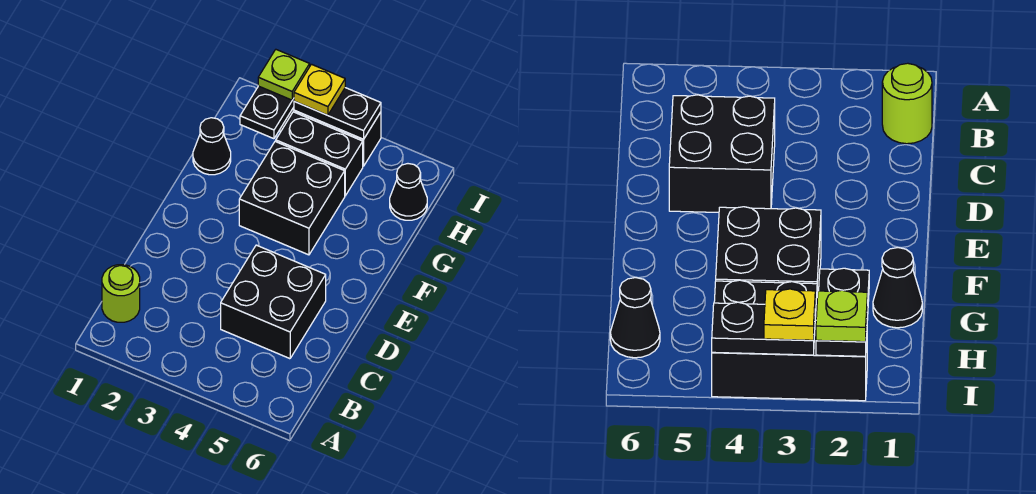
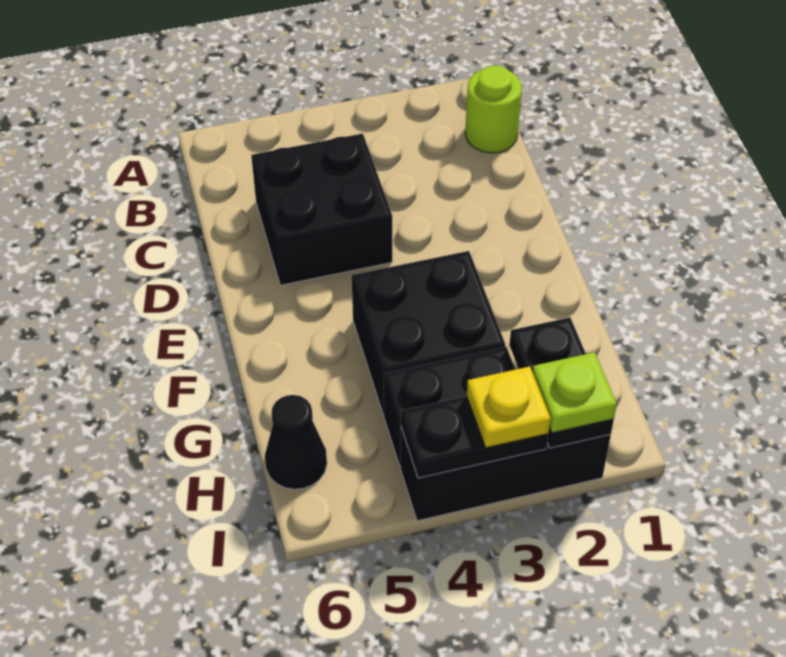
black 1x1 cone [193,118,231,175] -> none

